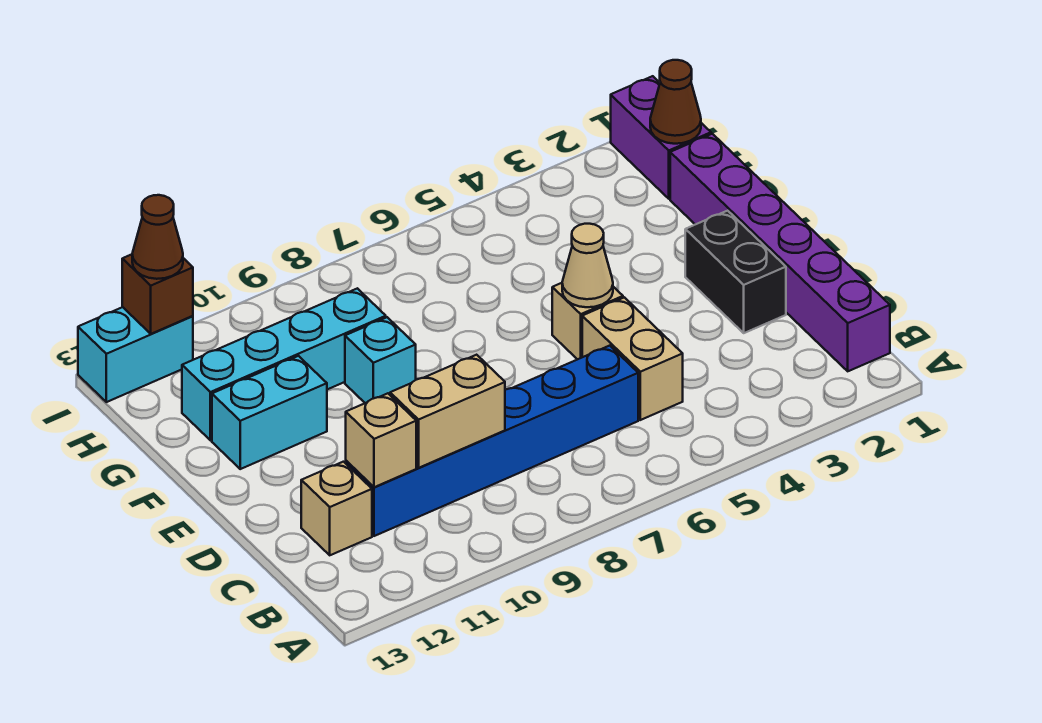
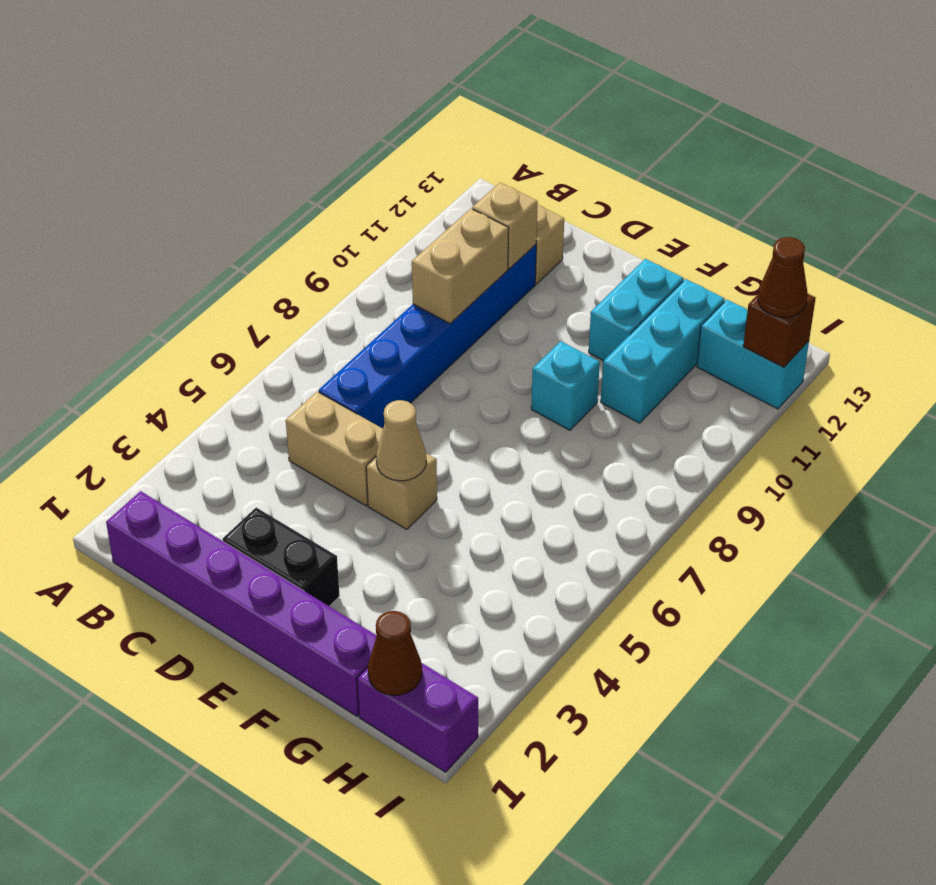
cyan 1x4 brick [182,288,386,440] -> cyan 1x3 brick [601,279,725,423]
cyan 1x2 brick [78,307,193,402] -> cyan 1x2 brick turned to [697,300,809,409]

